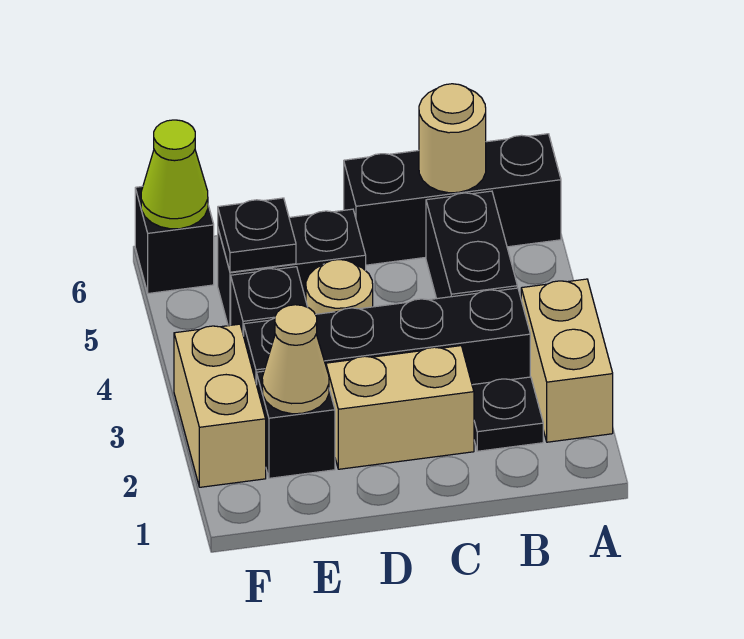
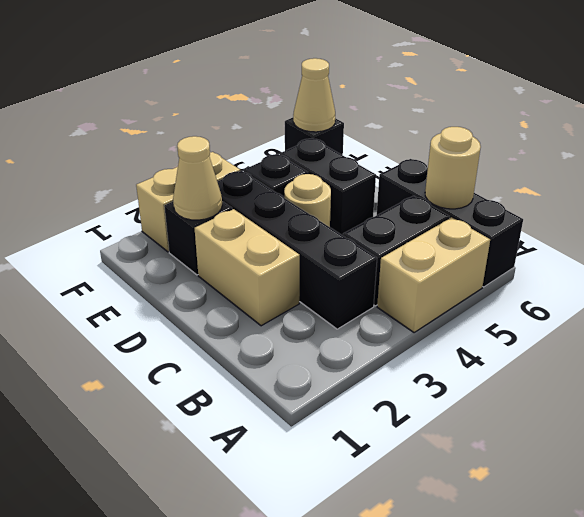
tan 1x2 brick [521,279,613,442] -> tan 1x2 brick moved to [377,217,490,333]
black 1x1 plate [472,377,543,451] -> none
black 1x1 plate [218,198,296,272] -> none
lime 1x1 cone [141,120,208,229] -> tan 1x1 cone [293,58,335,132]

